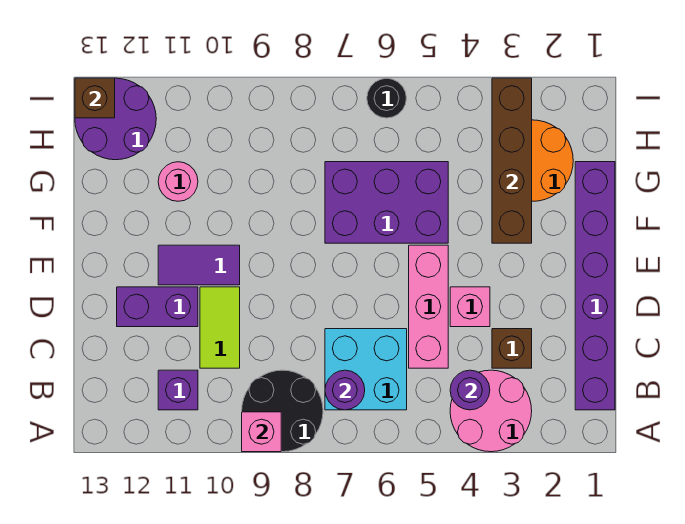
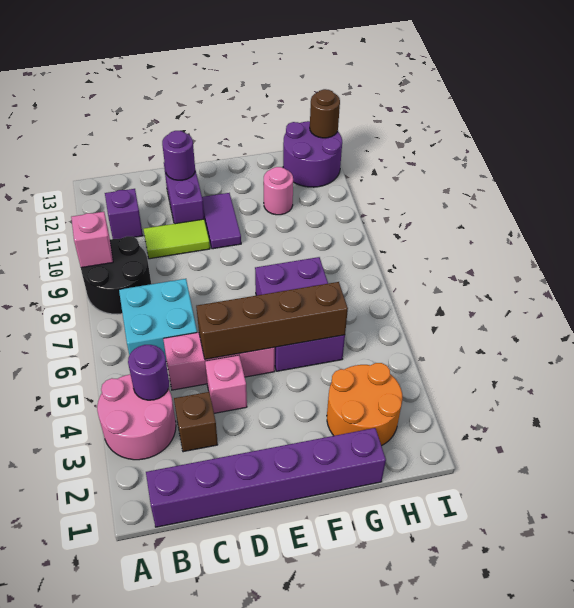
purple 1x1 round brick [325,370,365,410] -> purple 1x1 round brick moved to [162,131,195,180]
brown 1x4 brick [492,78,532,243] -> brown 1x4 brick moved to [196,282,348,359]
black 1x1 round brick [367,78,406,118] -> none
brown 1x1 brick [75,78,115,118] -> brown 1x1 round brick [310,89,340,138]

